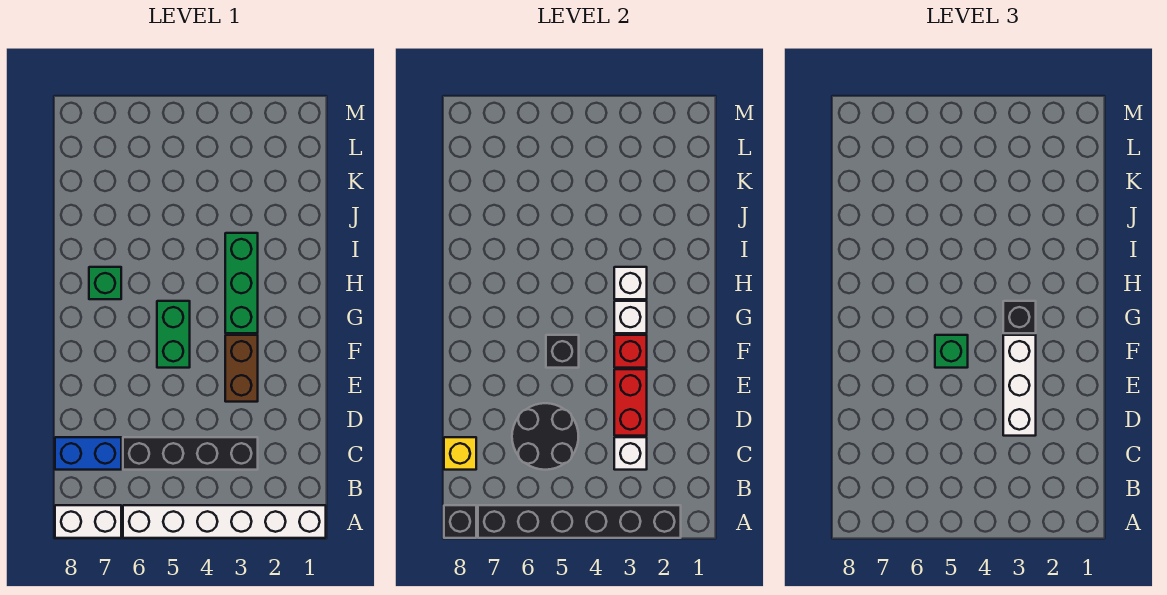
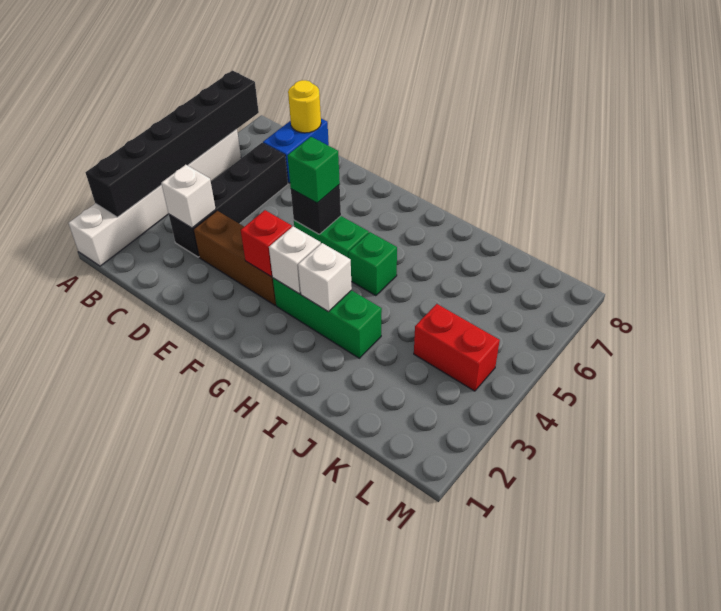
white 1x2 brick [55,505,121,538] -> none
black 1x1 brick [444,505,476,538] -> none
black 2x2 round brick [512,403,578,470] -> none
yellow 1x1 brick [444,437,476,470] -> yellow 1x1 round brick [288,80,321,133]
red 1x2 brick [614,369,647,436] -> red 1x2 brick moved to [414,304,500,391]
white 1x3 brick [1003,335,1036,436] -> none
brown 1x2 brick [225,335,258,402] -> brown 1x3 brick [194,211,276,305]
black 1x1 brick [1003,301,1036,333] -> none
green 1x1 brick [89,267,121,299] -> green 1x1 brick moved to [349,232,397,296]

